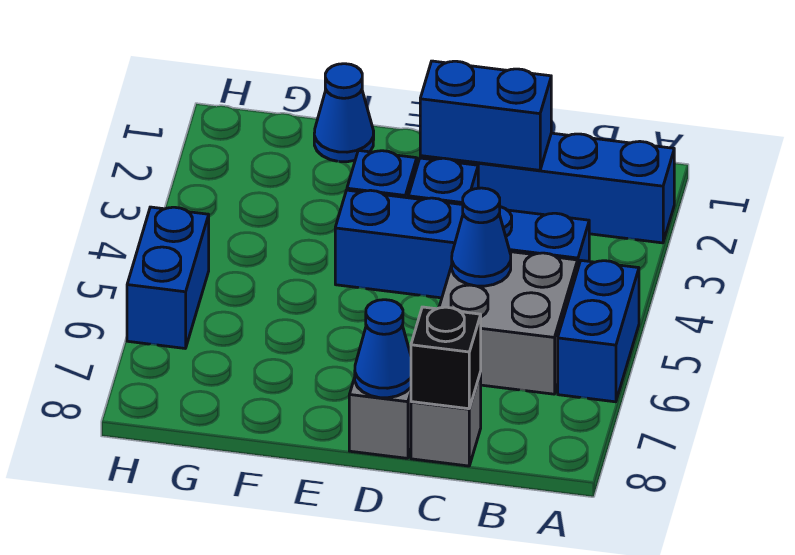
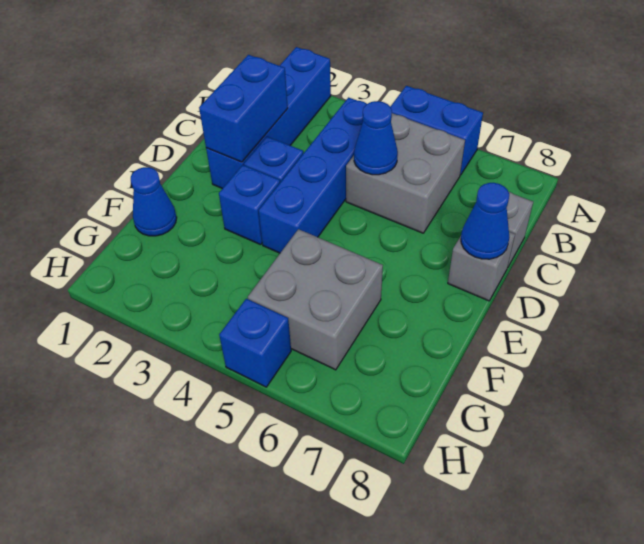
black 1x1 brick [411,307,481,409] -> none
none -> grey 2x2 brick [248,229,383,370]
blue 1x2 brick [127,207,209,348] -> blue 1x1 brick [219,299,291,387]

